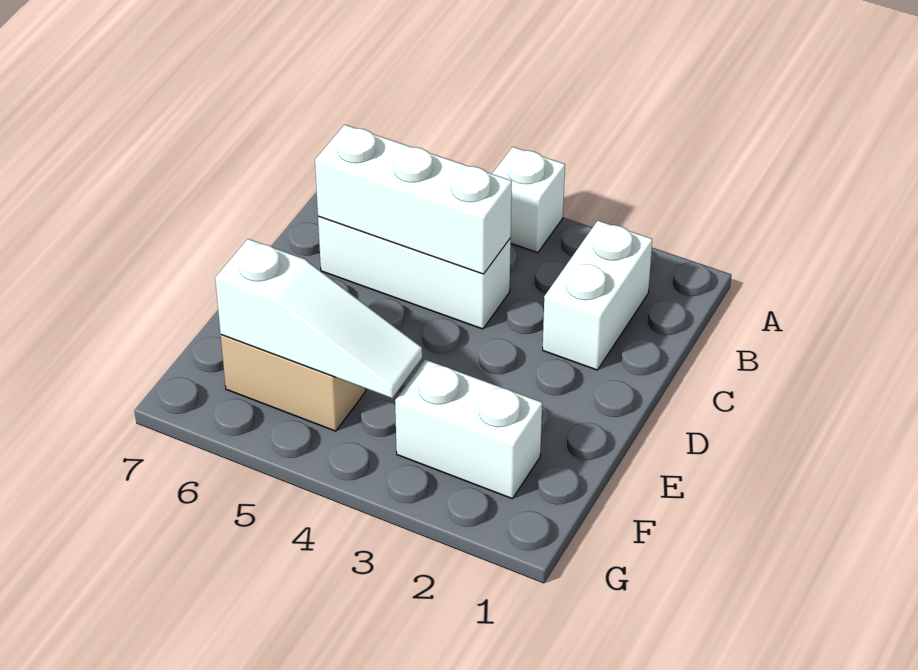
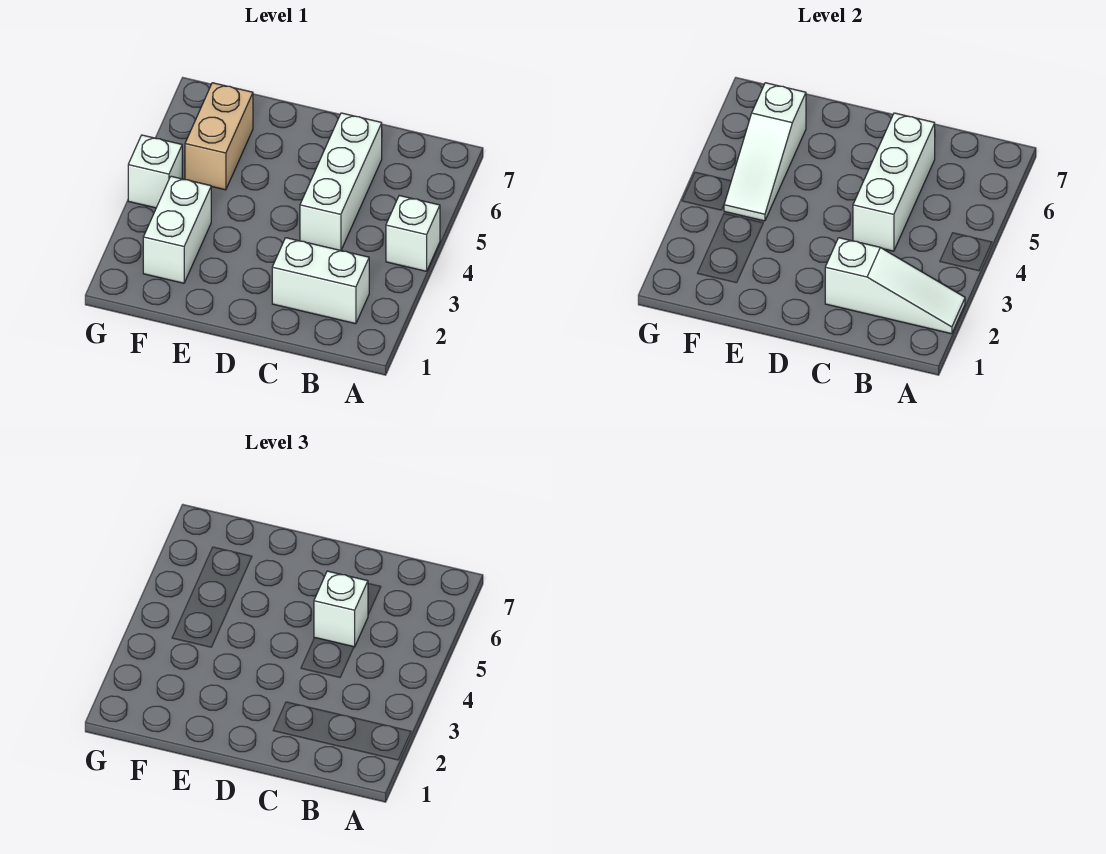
none -> white 1x3 slope [825,238,965,334]
none -> white 1x1 brick [314,571,368,647]
none -> white 1x1 brick [128,135,182,208]

